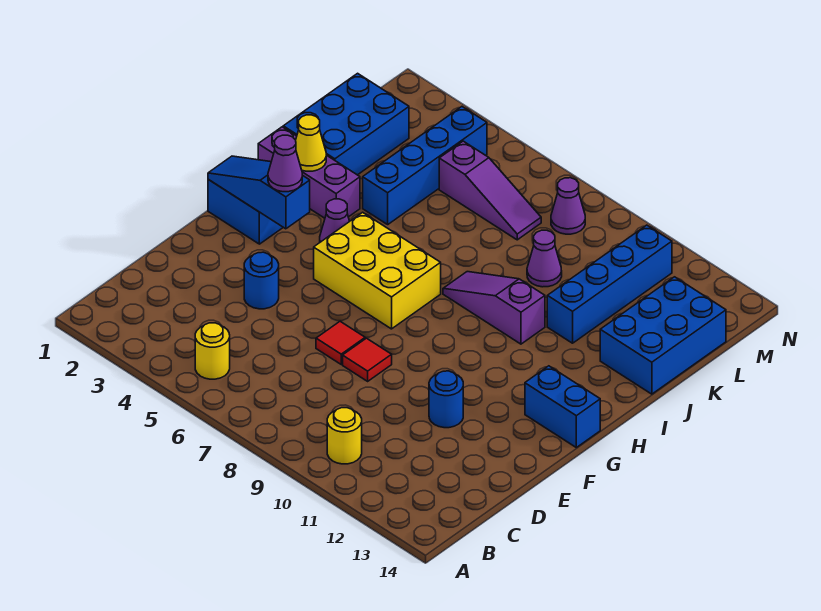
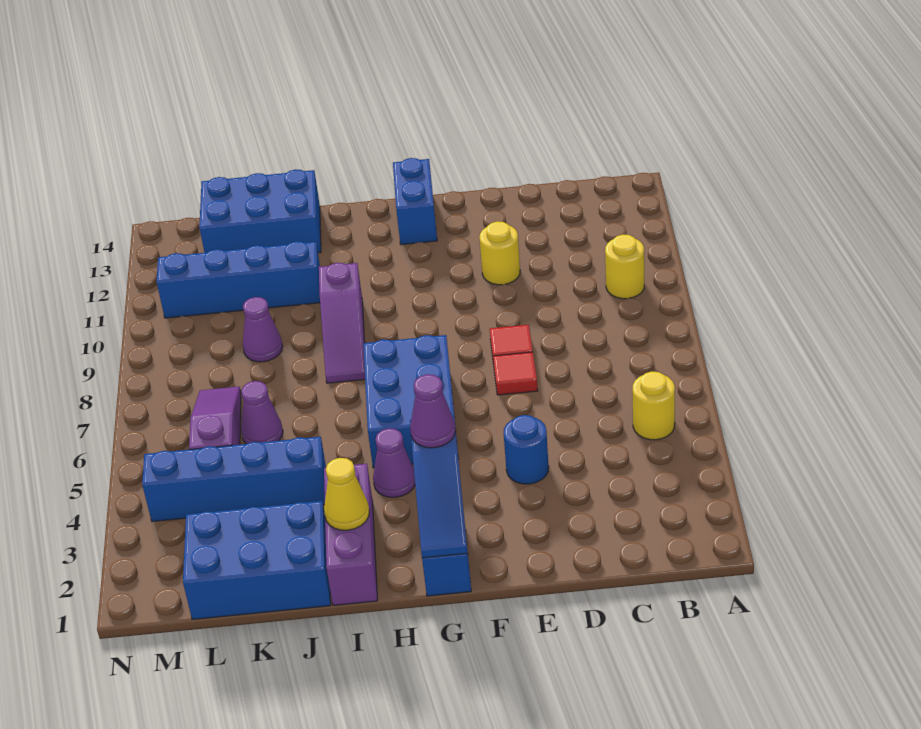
blue 1x1 round brick [429,371,463,428] -> yellow 1x1 round brick [479,221,520,285]
yellow 2x3 brick [314,212,441,329] -> blue 2x3 brick [363,335,457,468]
purple 1x1 cone [551,178,585,234] -> purple 1x1 cone moved to [241,381,283,444]

